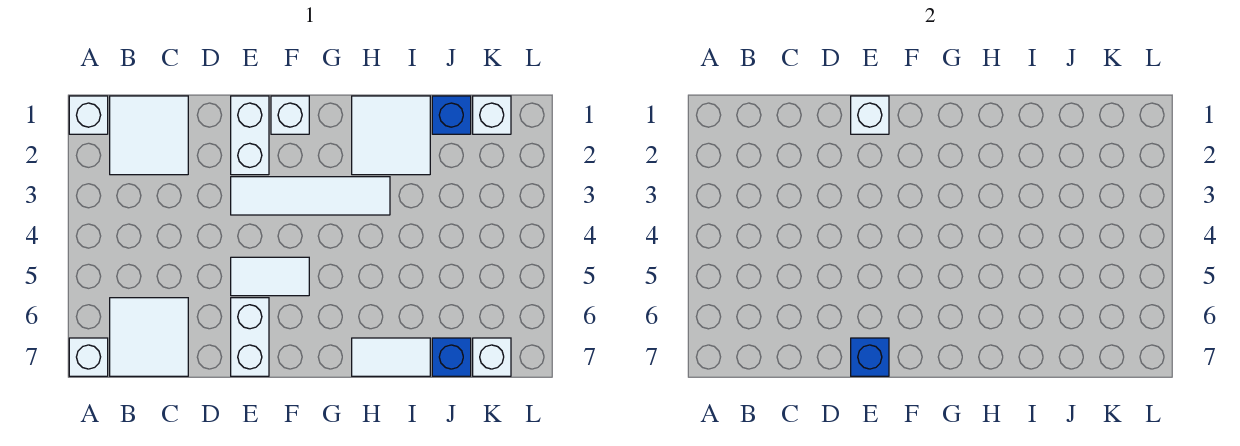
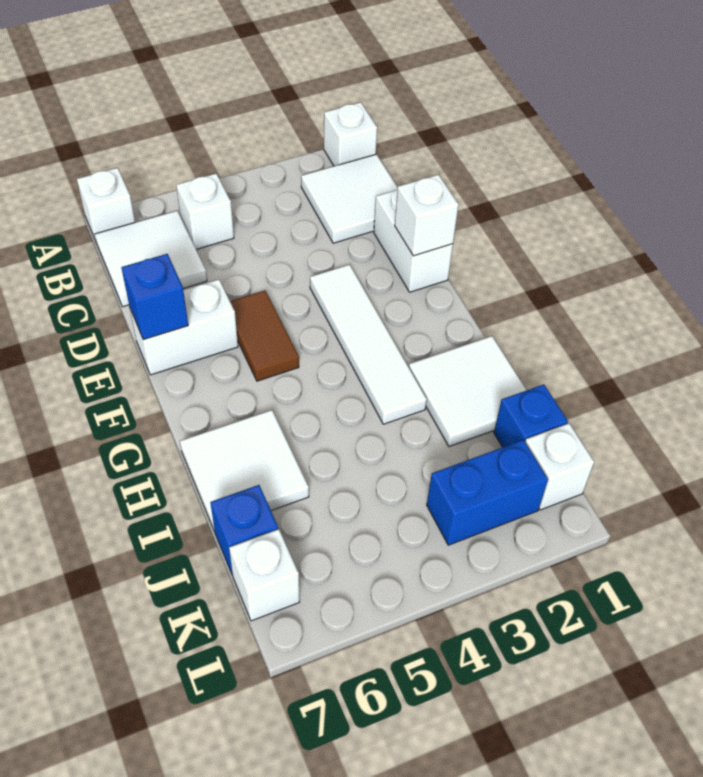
white 1x2 brick [231,96,269,175] -> white 1x2 brick turned to [374,190,453,292]
white 1x2 tile [231,257,309,296] -> brown 1x2 tile [230,291,299,381]
white 1x1 brick [271,96,309,134] -> white 1x1 brick moved to [176,174,234,249]
white 1x2 tile [352,338,430,376] -> white 2x2 tile [180,410,309,531]
none -> blue 1x2 brick [427,440,548,545]

